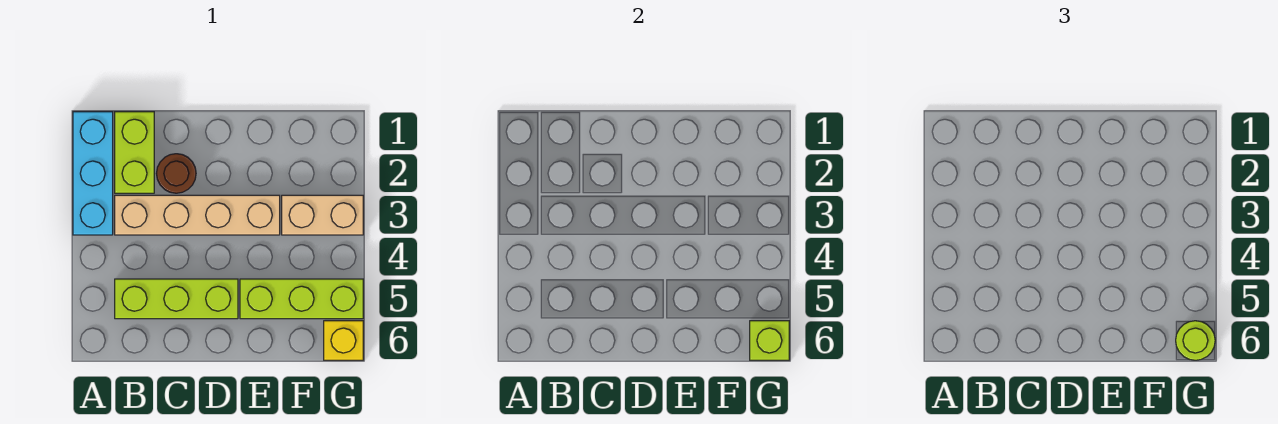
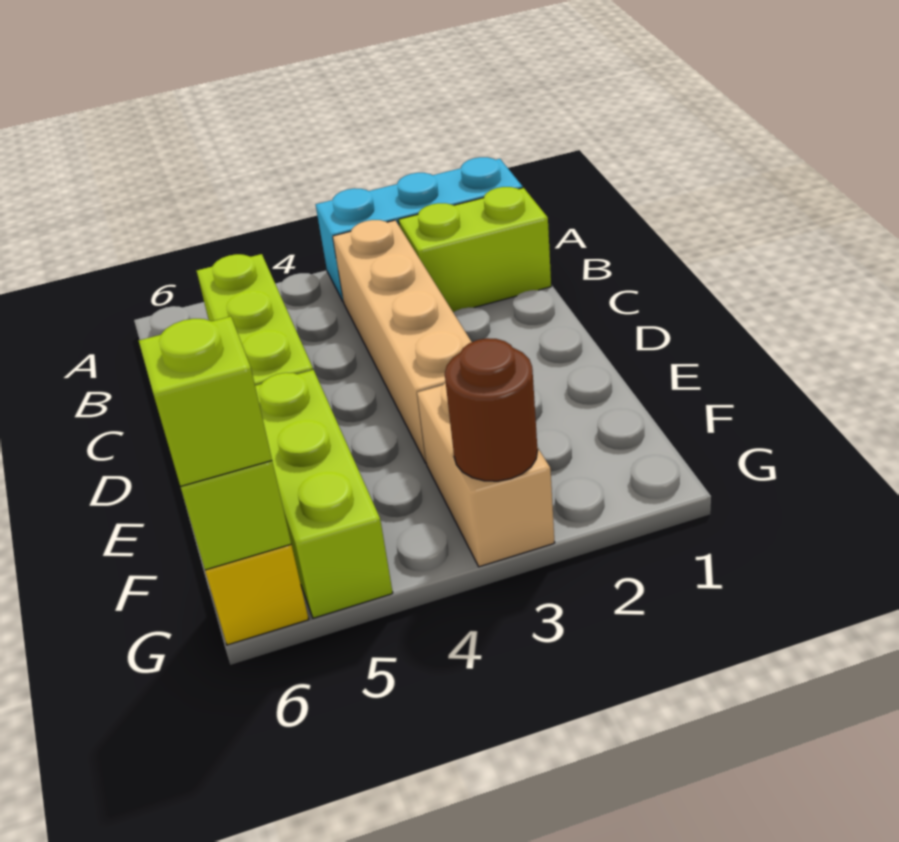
brown 1x1 round brick [156,154,196,193] -> brown 1x1 round brick moved to [445,338,538,481]
lime 1x1 round brick [1176,321,1215,360] -> lime 1x1 brick [139,316,272,487]

